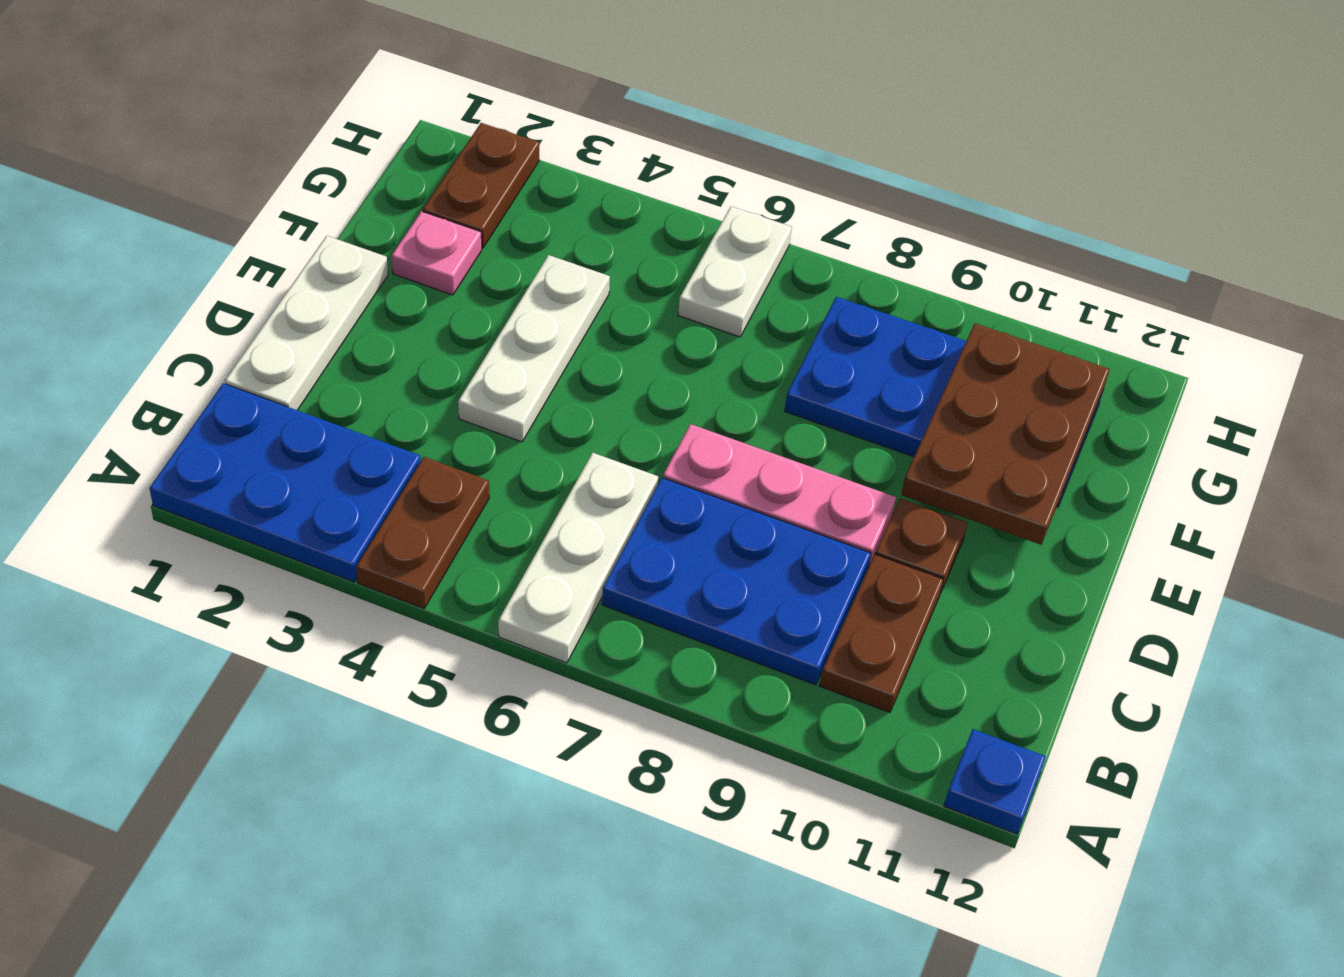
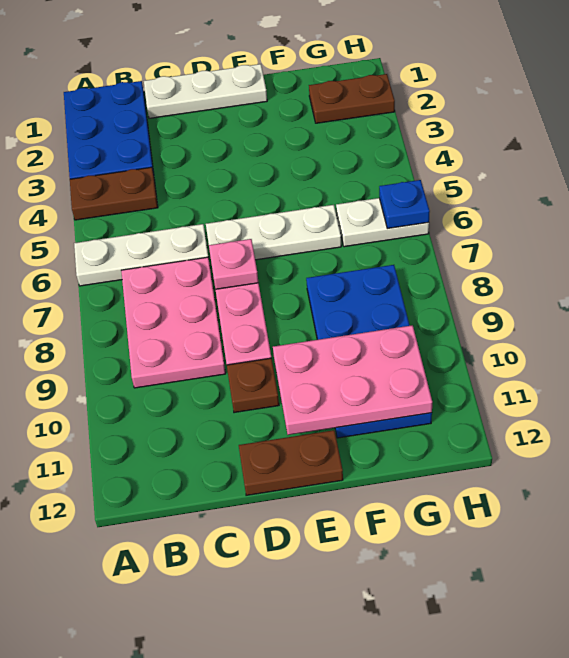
blue 1x1 plate [944,729,1046,834] -> blue 1x1 plate moved to [379,180,430,228]
blue 2x3 plate [602,478,871,685] -> pink 2x3 plate [121,257,226,388]
brown 1x2 plate [820,554,944,712] -> brown 1x2 plate moved to [239,430,343,495]
white 1x3 plate [458,255,610,442] -> white 1x3 plate moved to [206,205,341,260]
brown 2x3 plate [901,324,1110,545] -> pink 2x3 plate [273,325,432,435]
pink 1x1 plate [392,211,482,295] -> pink 1x1 plate moved to [209,239,259,289]

